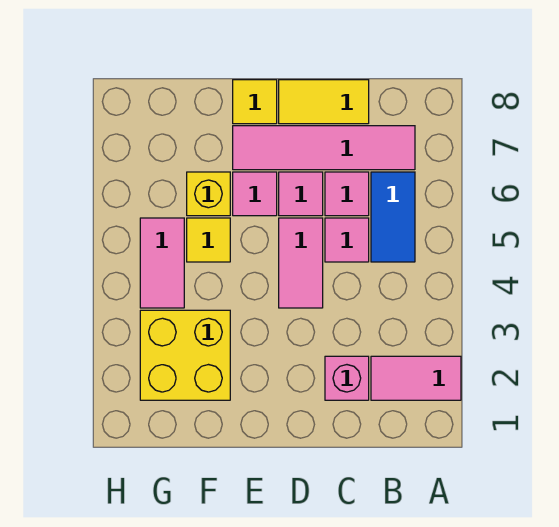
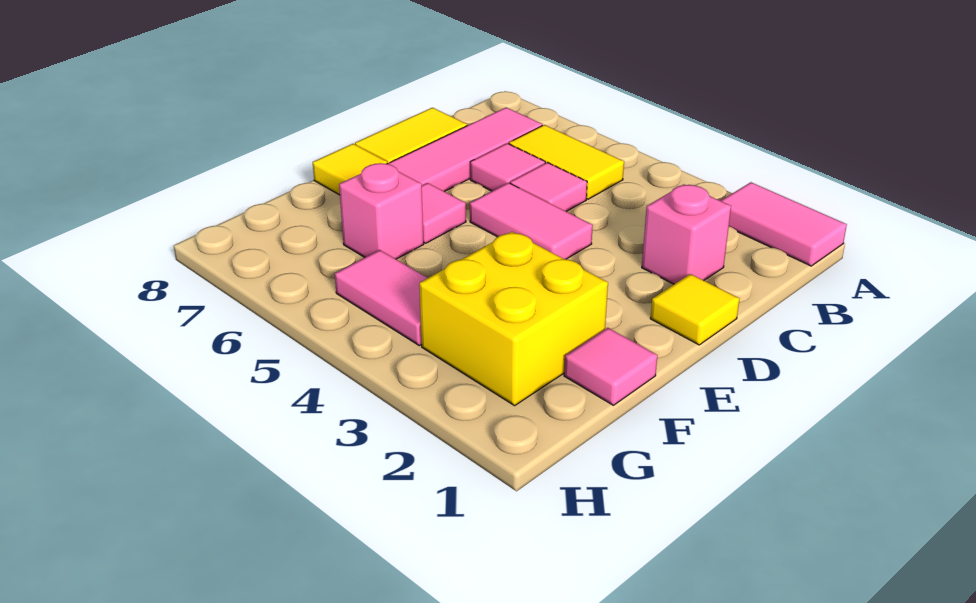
pink 1x2 tile [371,356,461,400] -> pink 1x2 tile turned to [721,182,847,266]
blue 1x2 tile [371,172,415,262] -> yellow 1x2 tile [509,125,624,199]
pink 1x1 tile [279,172,323,216] -> pink 1x1 tile moved to [564,328,657,405]
yellow 1x1 tile [187,218,230,262] -> yellow 1x1 tile moved to [650,274,739,345]
yellow 1x1 brick [187,172,230,216] -> pink 1x1 brick [339,163,424,259]

